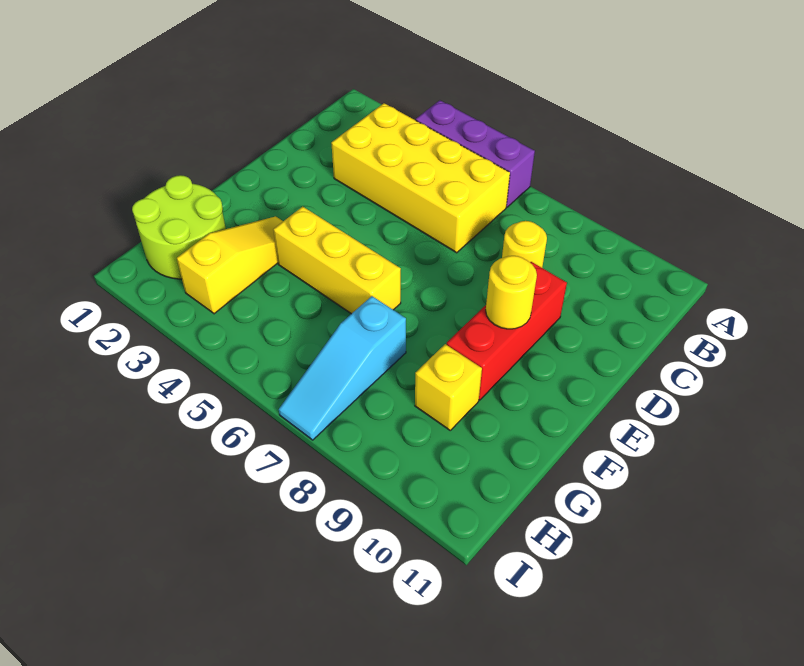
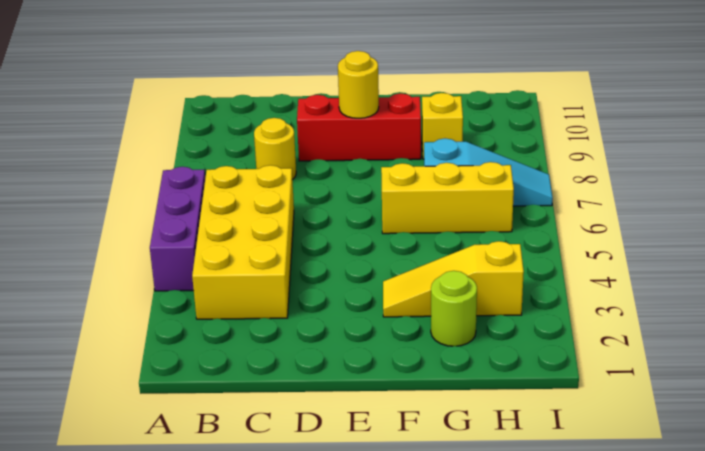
yellow 1x3 brick [273,207,401,314] -> yellow 1x3 brick turned to [381,162,514,234]
lime 2x2 round brick [132,175,226,279] -> lime 1x1 round brick [431,271,477,346]

